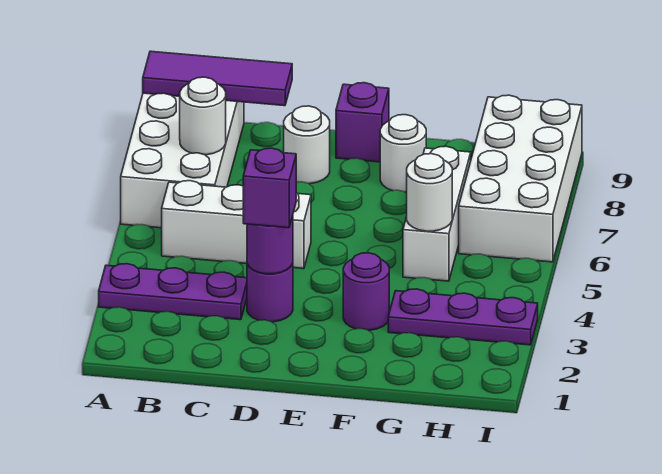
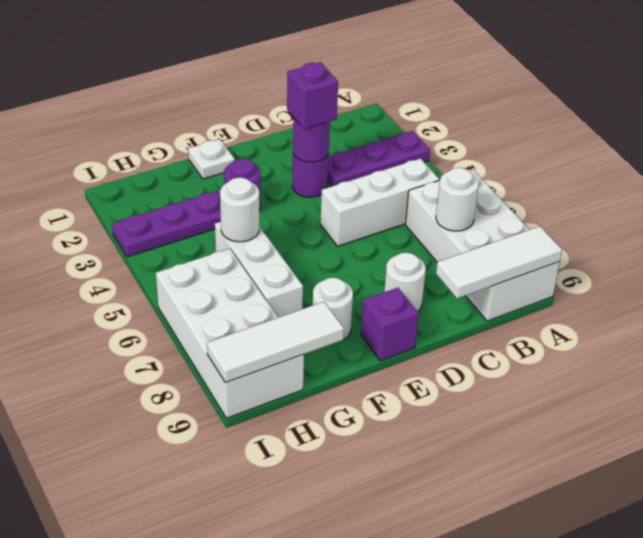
purple 1x3 tile [143,51,292,106] -> white 1x3 tile [436,226,562,298]
none -> white 1x1 plate [188,139,235,179]
none -> white 1x3 tile [207,302,344,382]

